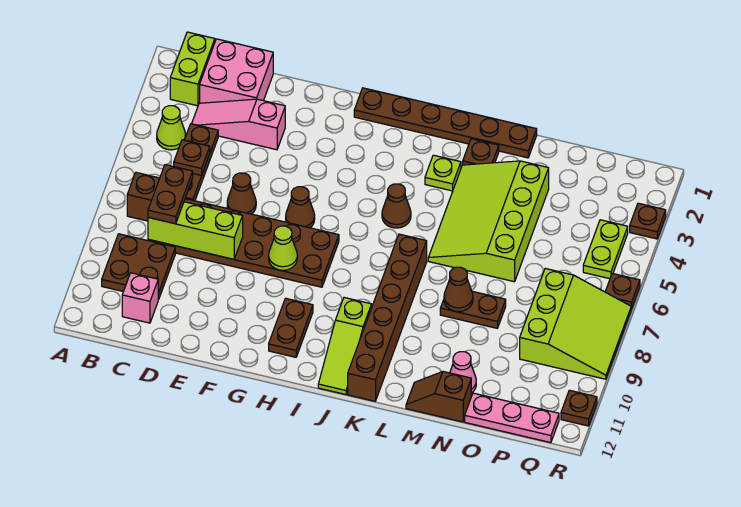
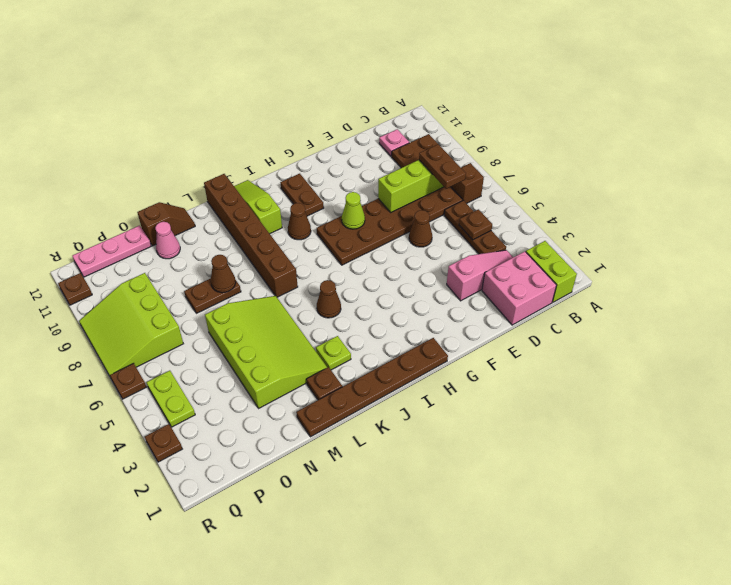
lime 1x1 cone [157,106,186,150] -> none
pink 1x1 brick [122,273,158,323] -> pink 1x1 plate [379,129,409,156]
brown 1x1 cone [286,187,315,228] -> brown 1x1 cone moved to [288,203,311,240]

